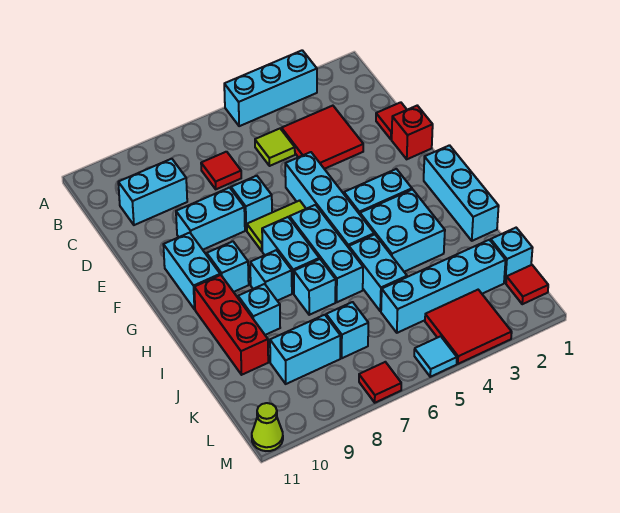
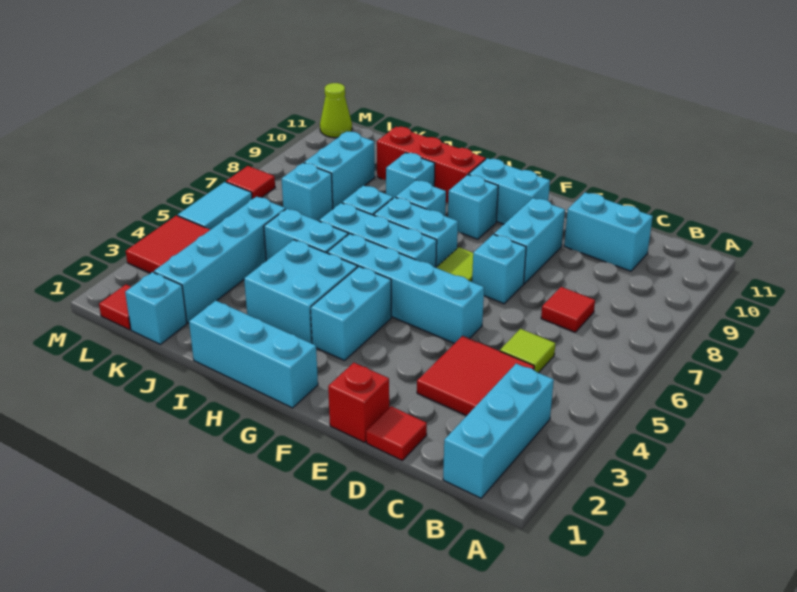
cyan 1x3 brick [224,50,317,126] -> cyan 1x3 brick moved to [443,364,554,498]
cyan 1x2 brick [118,159,187,225] -> cyan 1x2 brick turned to [564,192,653,271]
cyan 1x1 tile [414,336,457,377] -> cyan 1x2 tile [178,182,252,230]

